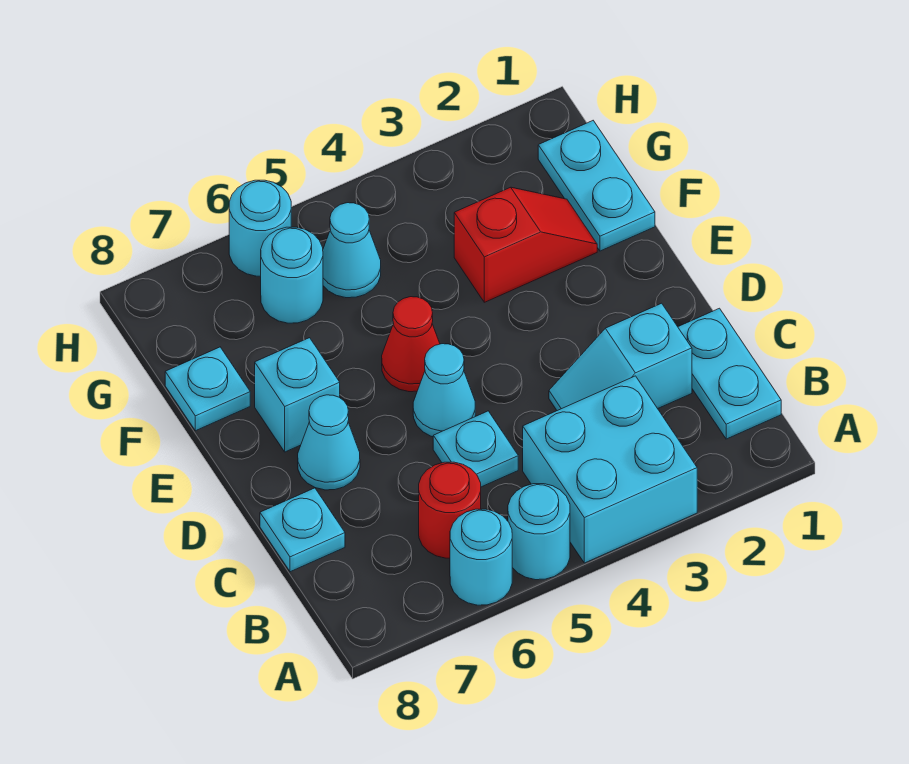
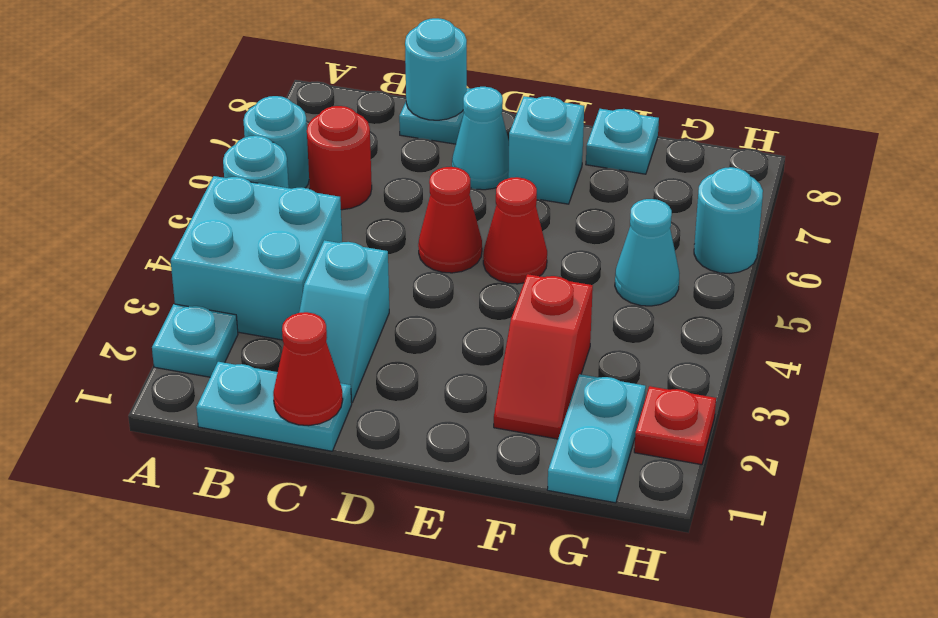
none -> red 1x1 cone [273,312,343,426]
cyan 1x2 slope [549,303,692,411] -> cyan 1x2 slope turned to [299,240,389,402]
cyan 1x1 plate [433,411,518,487] -> cyan 1x1 plate moved to [152,304,238,377]
cyan 1x1 cone [413,344,475,437] -> red 1x1 cone [418,167,482,273]
cyan 1x2 plate [538,121,655,251] -> cyan 1x2 plate turned to [547,374,646,503]
cyan 1x1 round brick [261,227,323,323] -> cyan 1x1 round brick moved to [405,18,467,120]
none -> red 1x1 plate [634,386,716,465]

